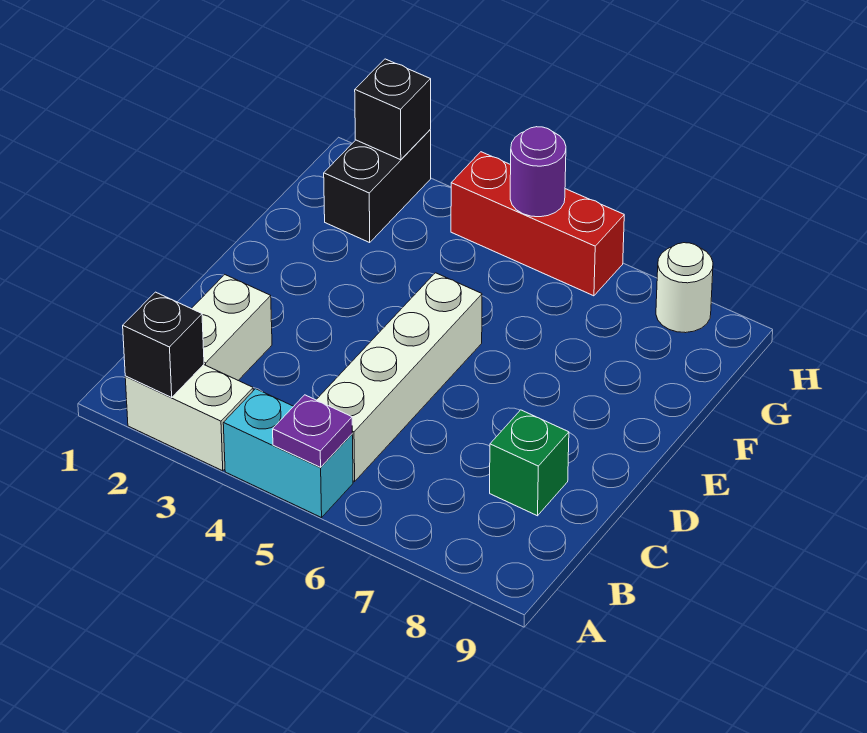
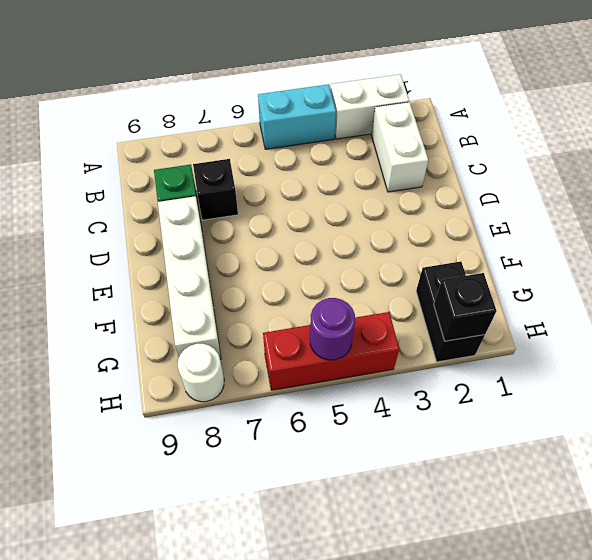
black 1x1 brick [123,292,204,397] -> black 1x1 brick moved to [193,159,238,220]
purple 1x1 plate [273,395,352,467] -> none
white 1x4 brick [316,273,482,481] -> white 1x4 brick moved to [158,196,221,359]

